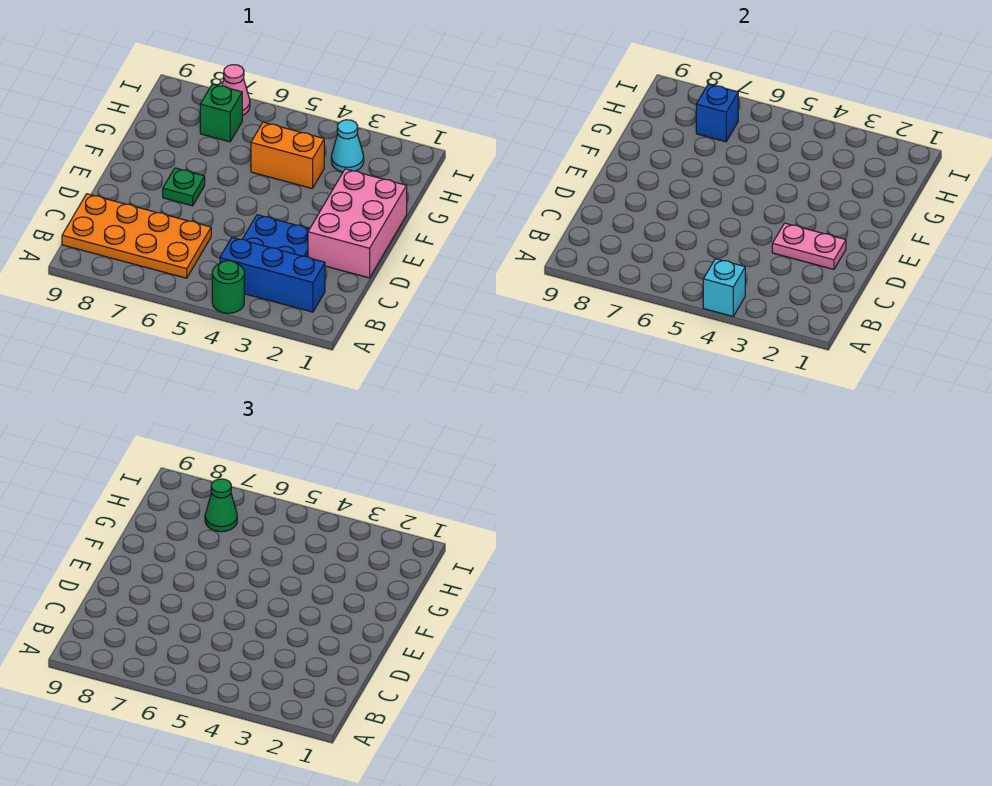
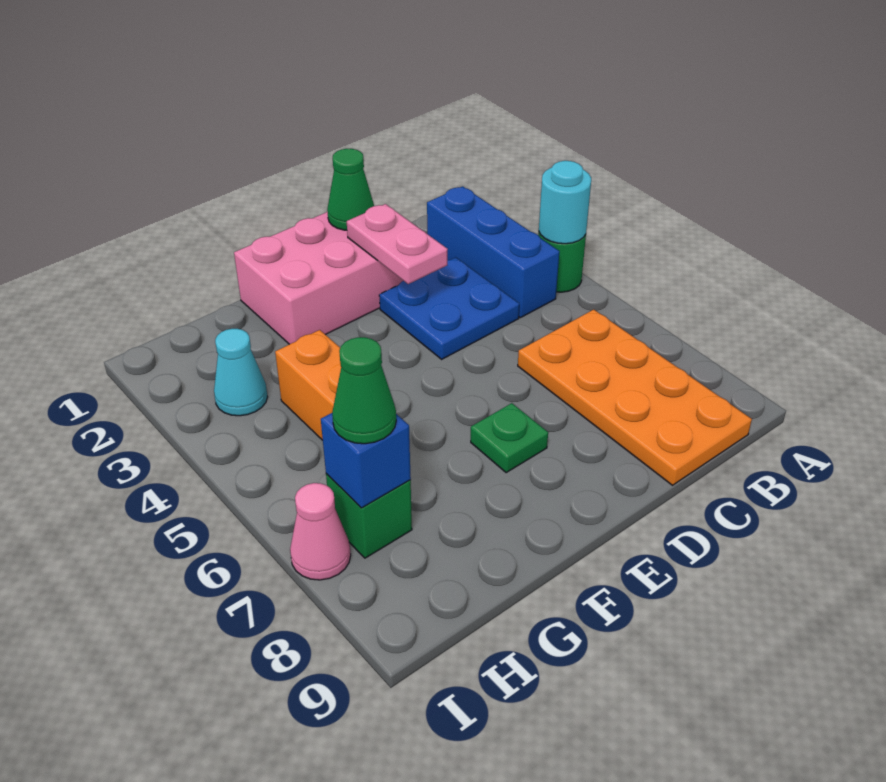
cyan 1x1 brick [703,259,745,316] -> cyan 1x1 round brick [539,161,591,244]
none -> green 1x1 cone [327,149,374,230]

